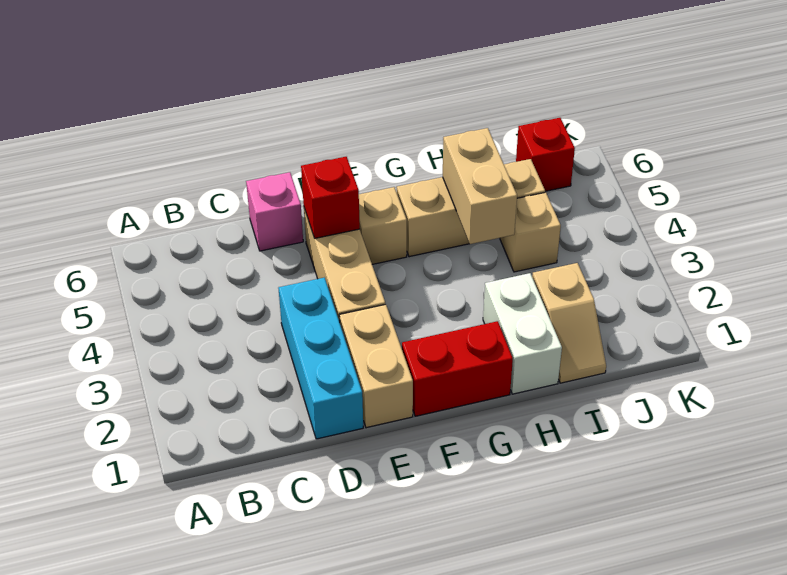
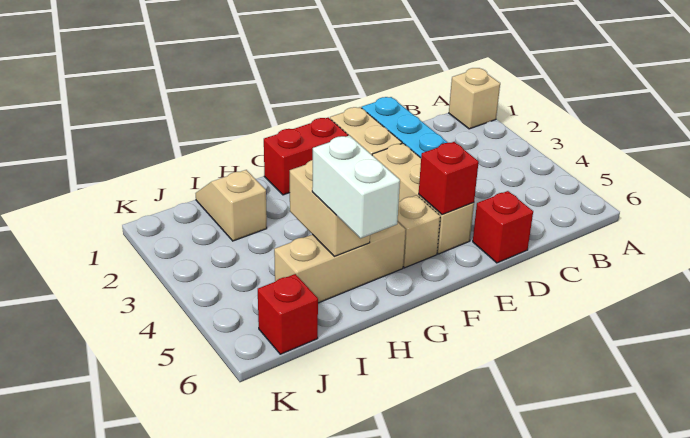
pink 1x1 brick [246,172,303,251] -> red 1x1 brick [473,191,533,263]
white 1x2 brick [483,273,562,394] -> white 1x2 brick moved to [312,136,400,238]
tan 1x1 brick [500,192,561,272] -> tan 1x1 brick moved to [449,68,500,129]

